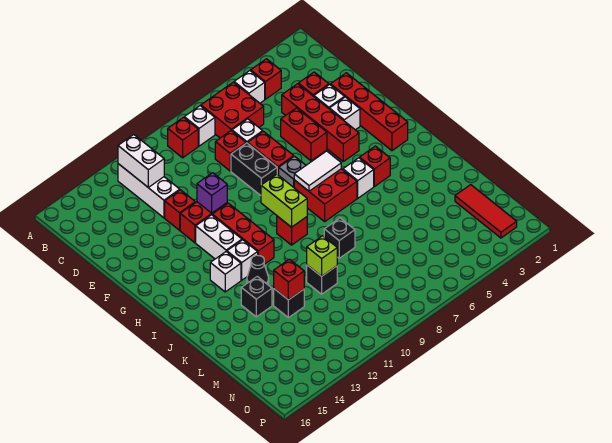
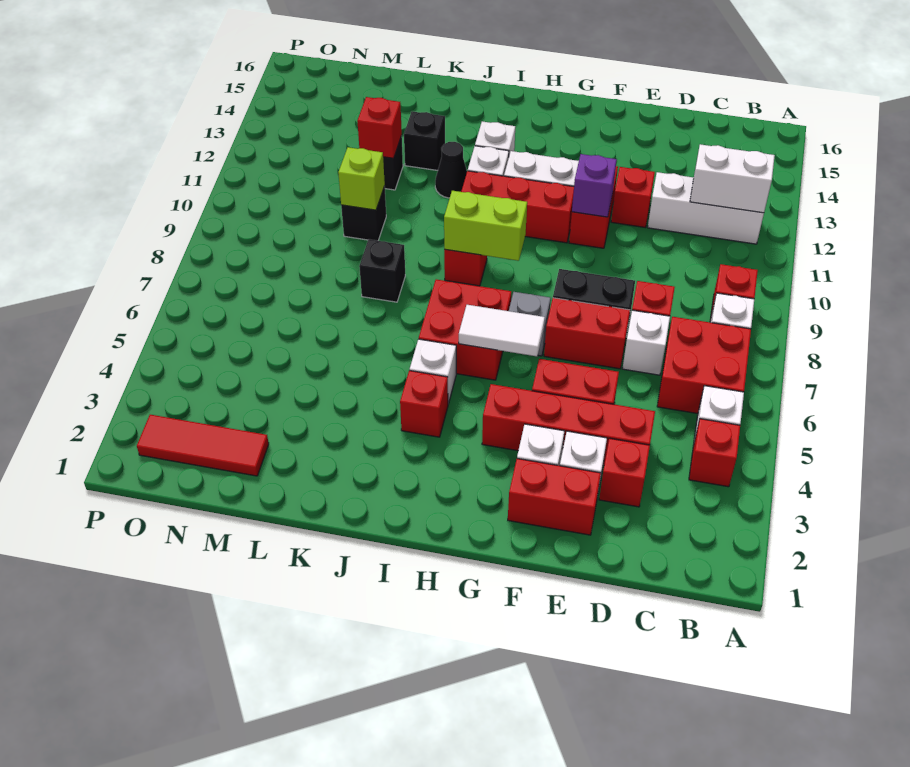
red 1x4 brick [331,73,408,151] -> red 1x2 brick [508,459,601,535]
white 1x2 tile [294,151,341,191] -> white 1x2 tile turned to [459,305,545,356]

